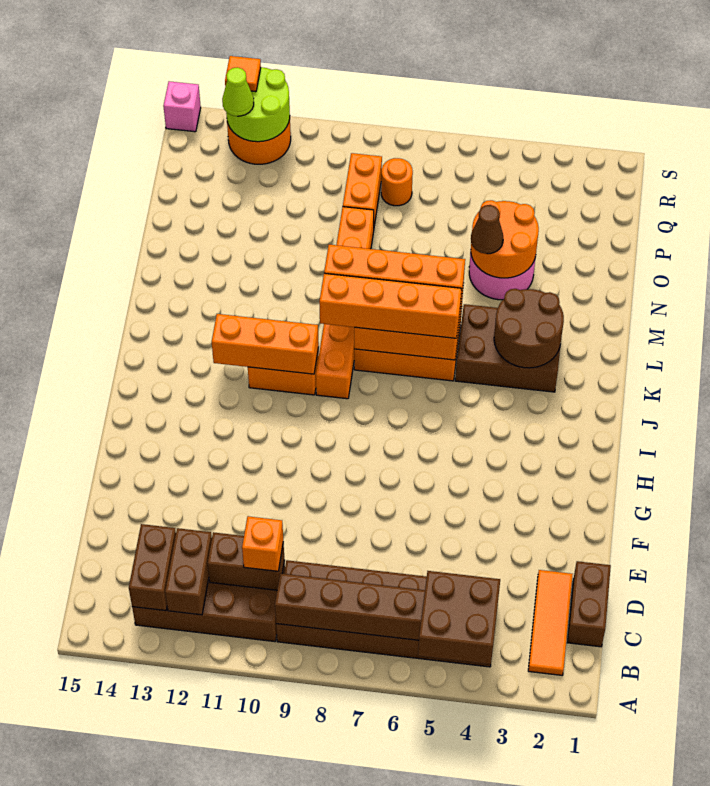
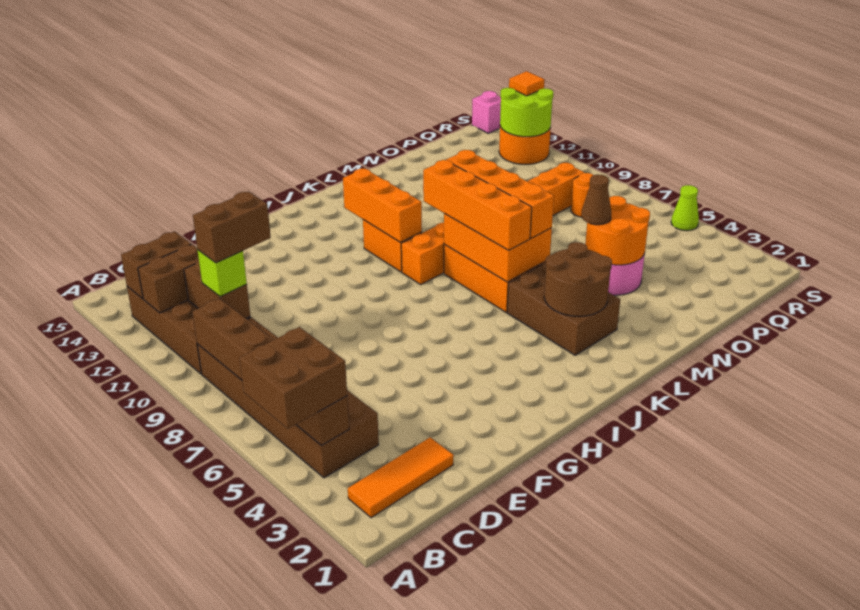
brown 1x2 brick [567,561,611,647] -> brown 1x2 brick moved to [193,191,271,263]
orange 1x1 brick [242,516,283,571] -> lime 1x1 brick [198,250,247,297]
lime 1x1 cone [222,67,254,116] -> lime 1x1 cone moved to [671,185,699,231]

